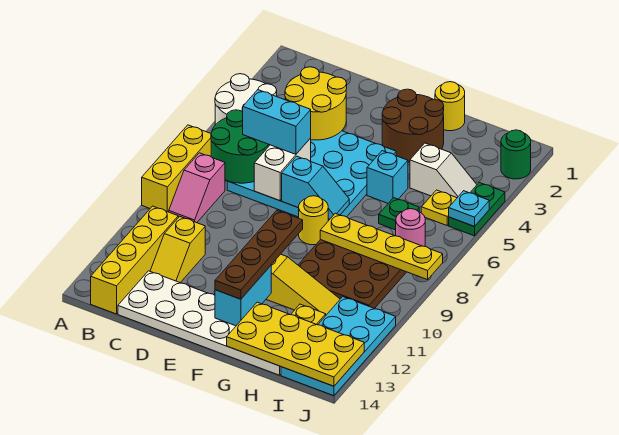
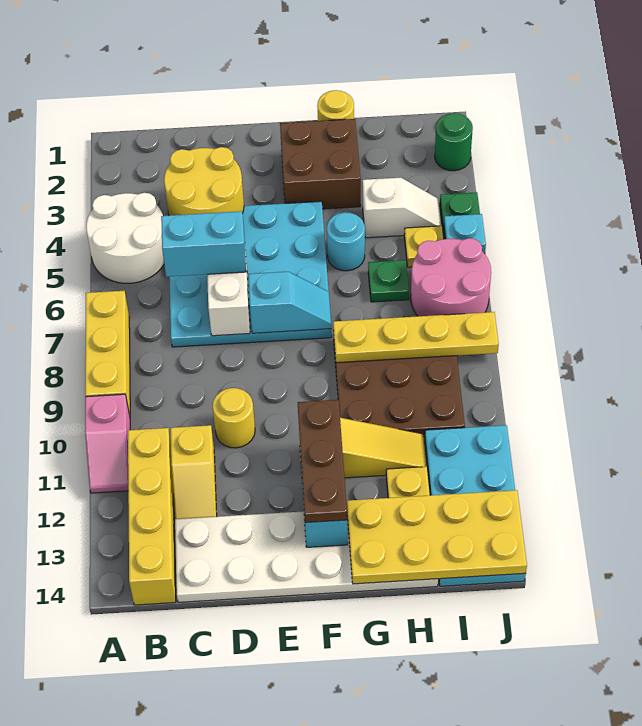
green 2x2 round brick [211,110,270,183] -> none
pink 1x2 slope [169,153,225,223] -> pink 1x2 slope moved to [85,394,130,493]
brown 2x2 round brick [382,89,444,162] -> brown 2x2 brick [280,119,361,209]
yellow 1x1 round brick [299,196,328,245] -> yellow 1x1 round brick moved to [213,388,255,448]
brown 1x4 plate [215,210,303,299] -> brown 1x3 plate [298,400,347,523]
cyan 1x1 brick [367,151,408,203] -> cyan 1x1 round brick [327,212,365,271]
pink 1x1 round brick [396,209,425,246] -> pink 2x2 round brick [411,238,491,316]

